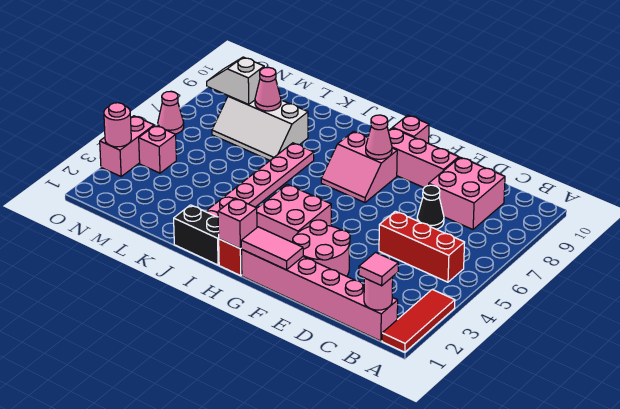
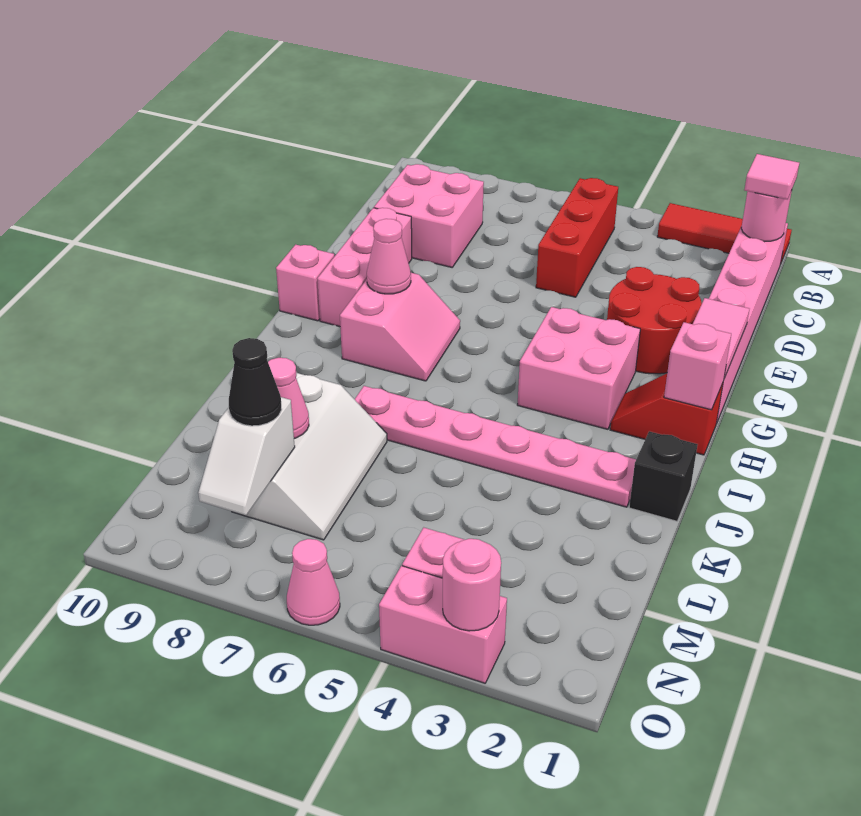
black 1x1 cone [417,185,444,229] -> black 1x1 cone moved to [229,338,282,426]
pink 2x2 round brick [293,220,350,276] -> red 2x2 round brick [607,267,702,374]
black 1x2 brick [174,205,219,265] -> black 1x1 brick [629,431,698,521]

